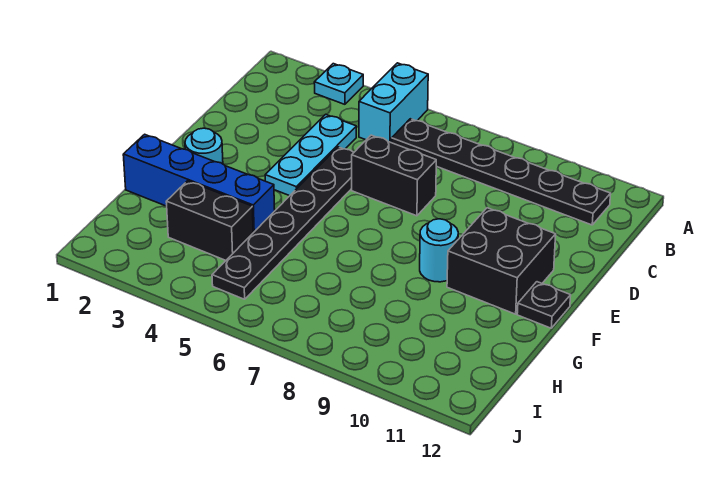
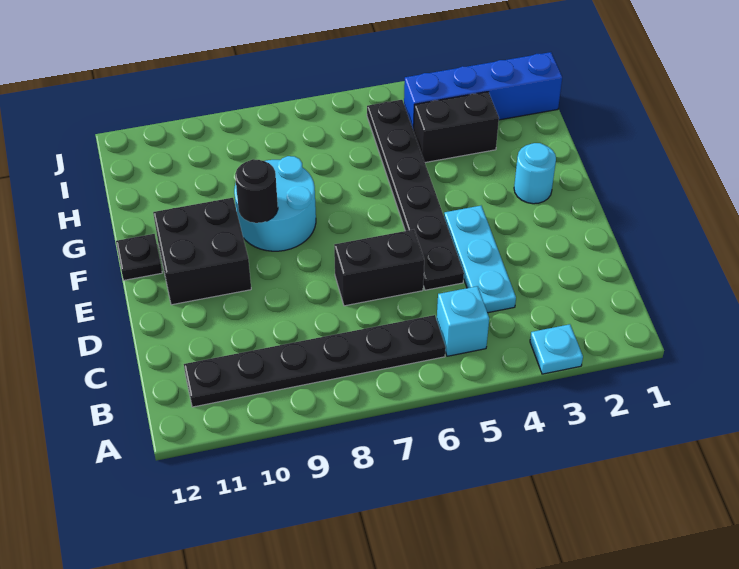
cyan 1x2 brick [359,63,428,143] -> cyan 1x1 brick [437,286,489,356]
cyan 1x1 round brick [420,219,458,282] -> cyan 2x2 round brick [234,156,316,251]
none -> black 1x1 round brick [235,159,278,223]
blue 1x4 brick [123,134,275,233] -> blue 1x4 brick moved to [404,52,562,131]

